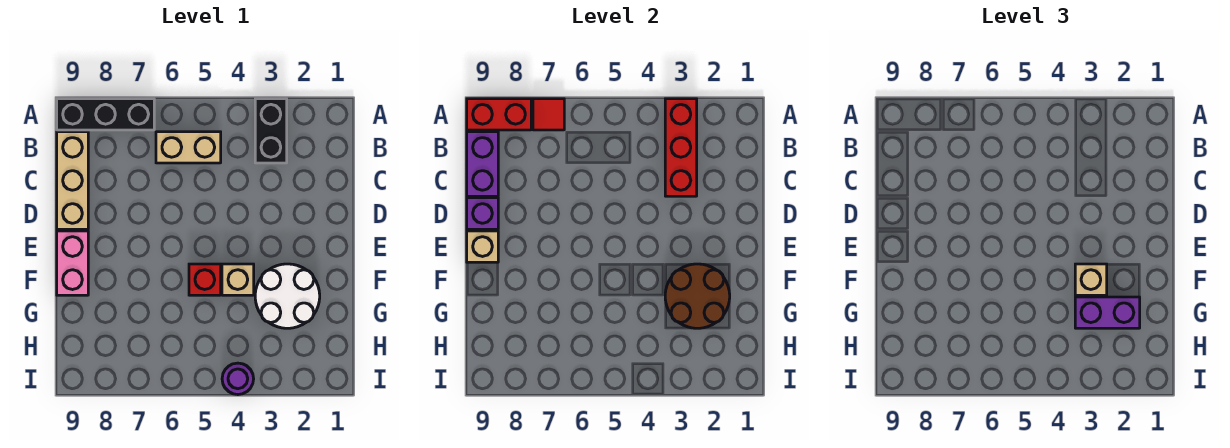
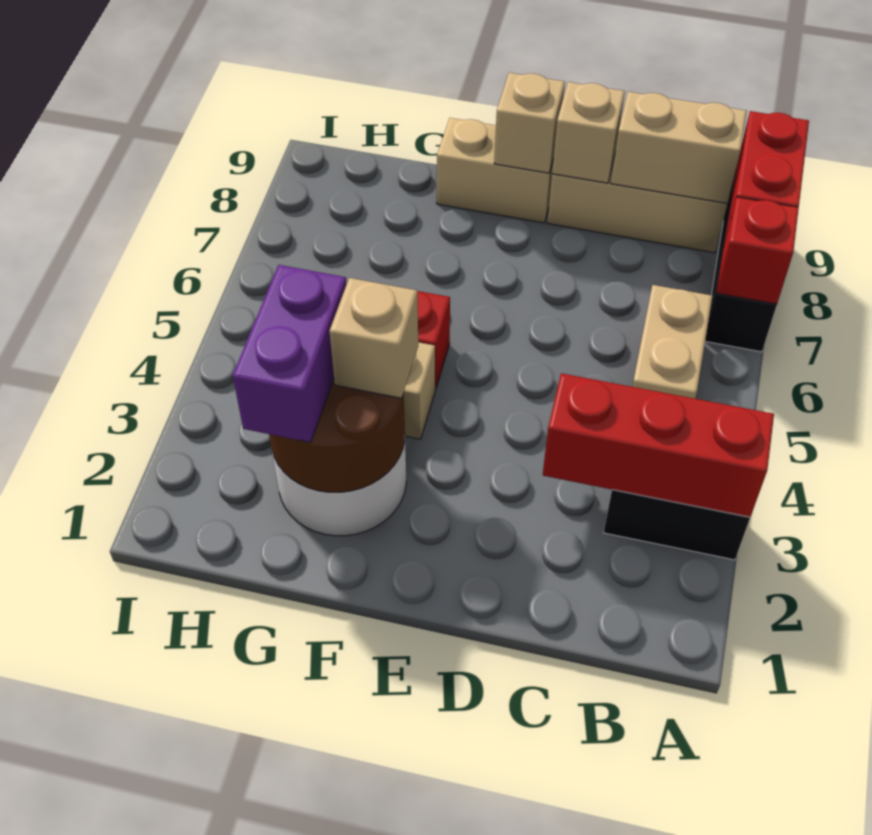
red 1x1 tile [533,99,564,130] -> red 1x1 brick [716,197,799,304]
purple 1x2 brick [467,132,498,196] -> tan 1x2 brick [611,92,747,204]
purple 1x1 brick [467,198,498,229] -> tan 1x1 brick [552,82,625,183]
pink 1x2 brick [57,231,88,295] -> tan 1x2 brick [437,118,554,223]
purple 1x1 round brick [222,363,254,395] -> none

